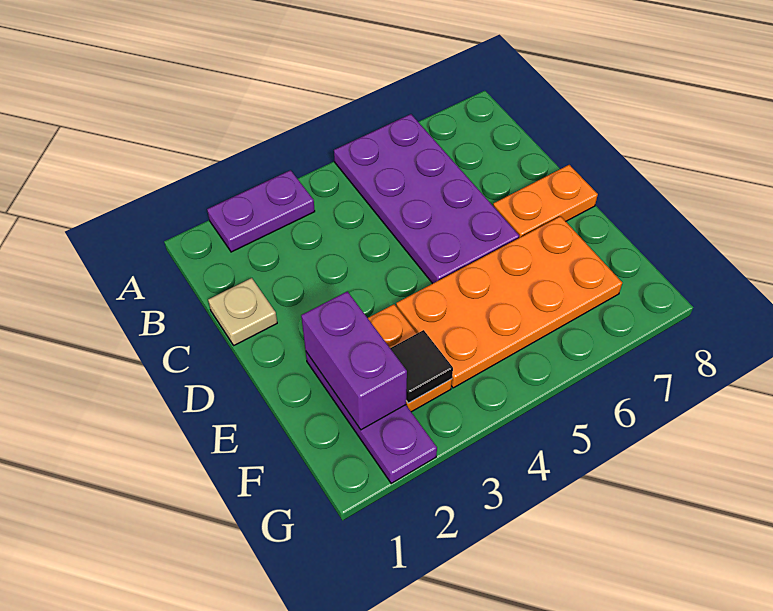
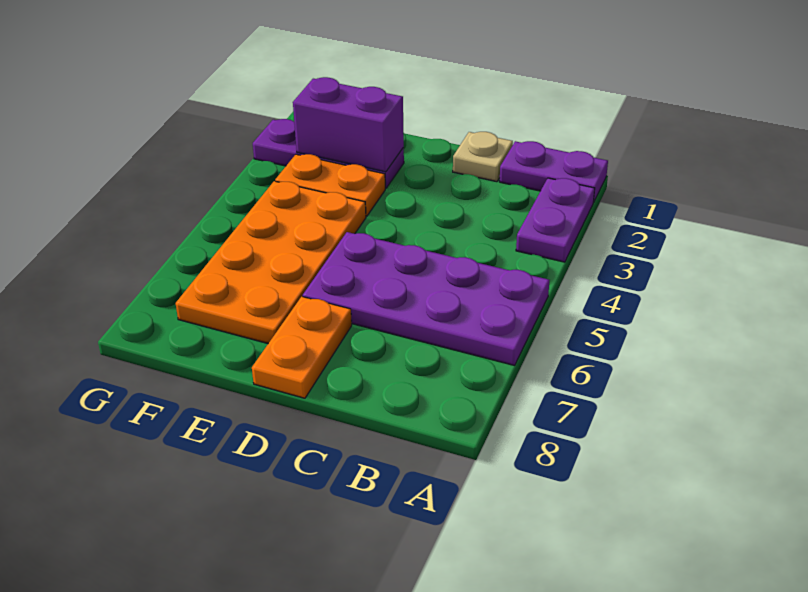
none -> purple 1x2 plate [500,141,608,203]
black 1x1 tile [390,330,453,403] -> none

